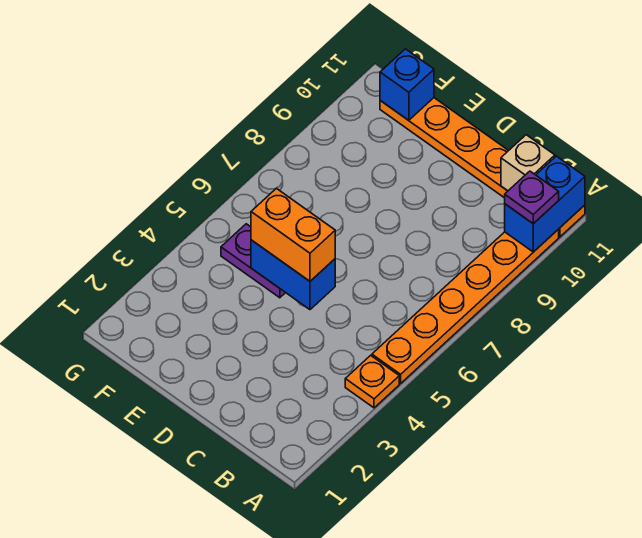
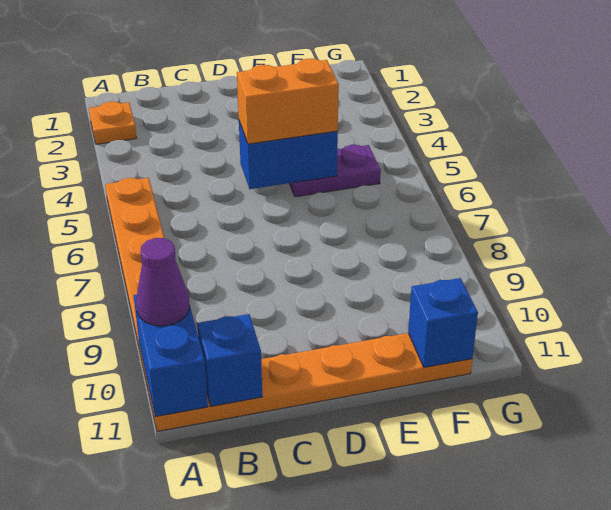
orange 1x1 plate [345,355,399,408] -> orange 1x1 plate moved to [89,102,136,144]
purple 1x1 plate [505,171,559,224] -> purple 1x1 cone [136,238,190,326]
tan 1x1 brick [501,135,555,191] -> blue 1x1 brick [197,314,262,406]

